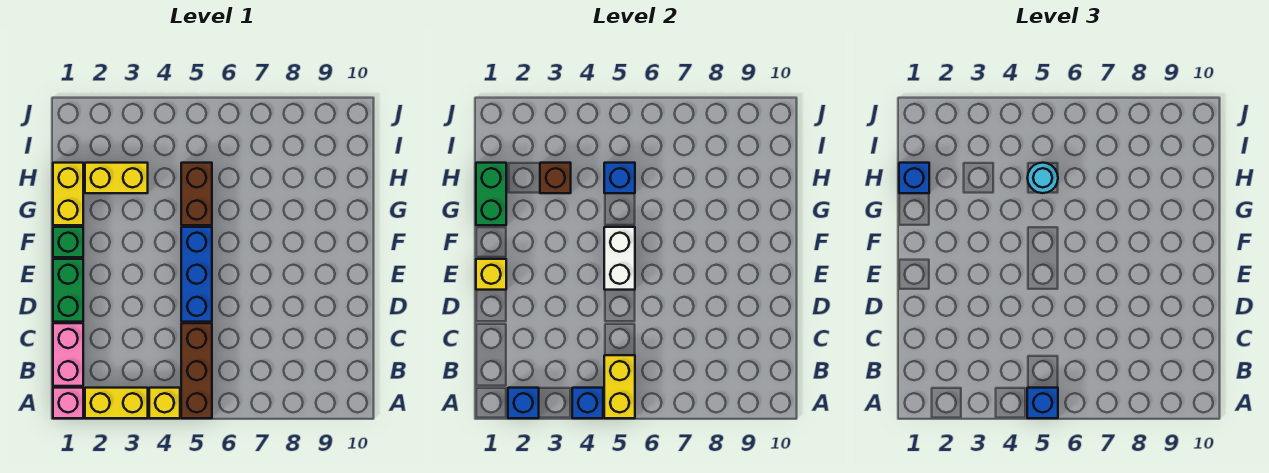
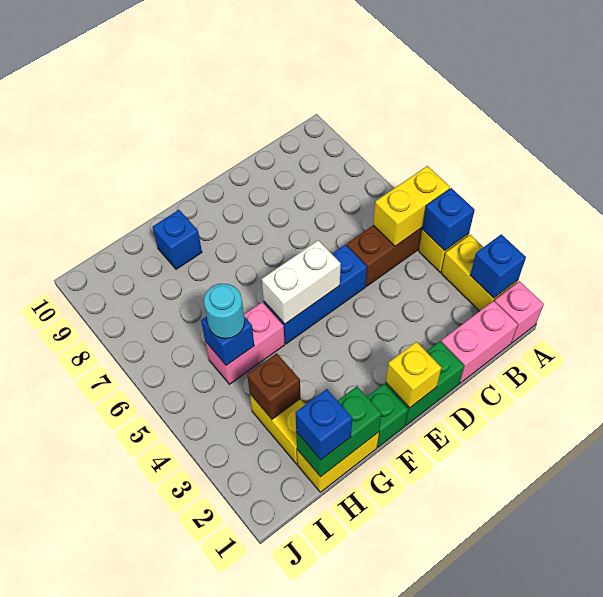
blue 1x1 brick [1027,388,1058,418] -> blue 1x1 brick moved to [153,210,202,269]
brown 1x2 brick [181,163,212,225] -> pink 1x2 brick [206,302,285,384]

